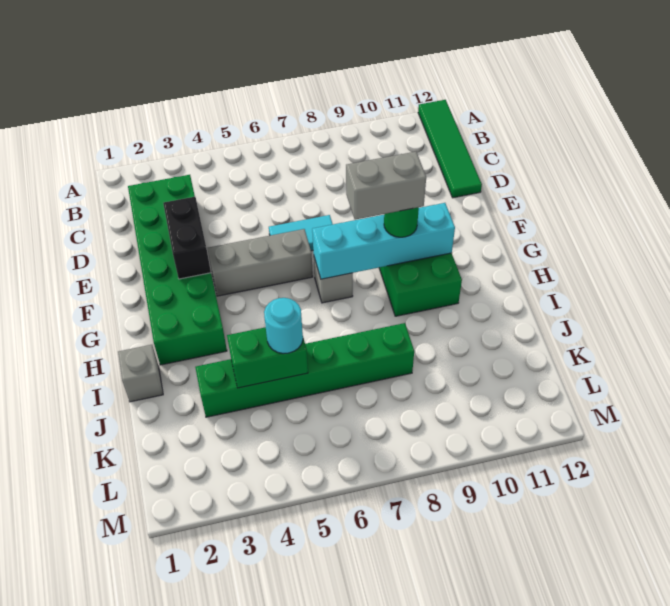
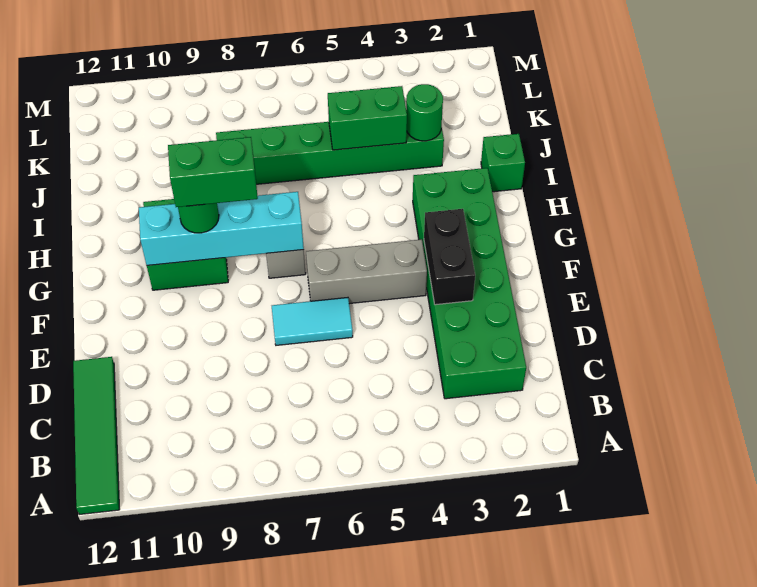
grey 1x2 brick [346,152,426,220] -> green 1x2 brick [168,137,258,207]
grey 1x1 brick [118,345,163,402] -> green 1x1 brick [481,134,525,192]
none -> green 1x1 round brick [406,84,443,141]
cyan 1x1 round brick [264,298,303,354] -> none

